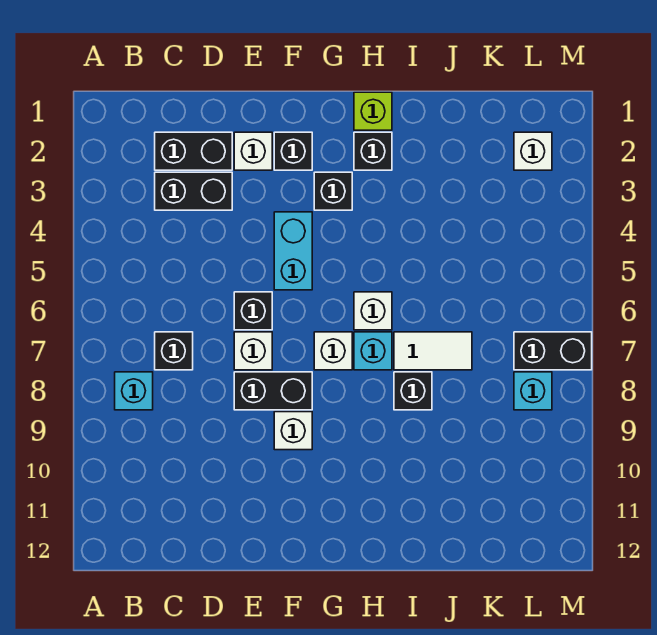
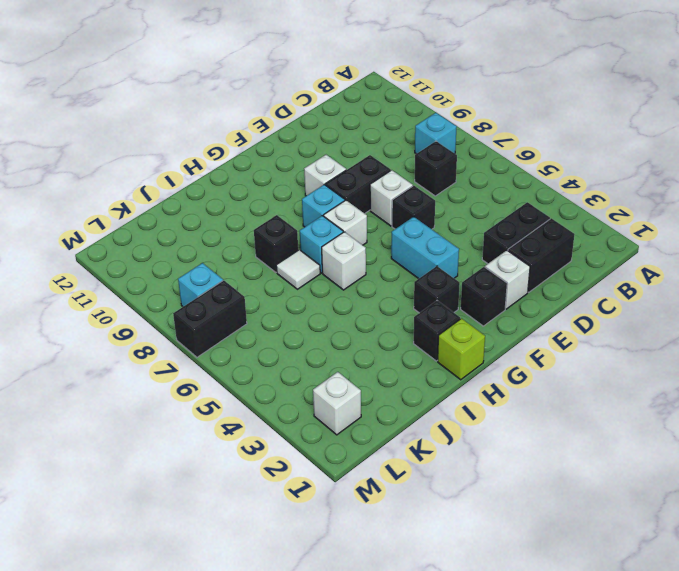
none -> cyan 1x1 brick [302,185,345,227]
white 1x2 tile [394,332,472,370] -> white 1x1 tile [276,250,320,289]

